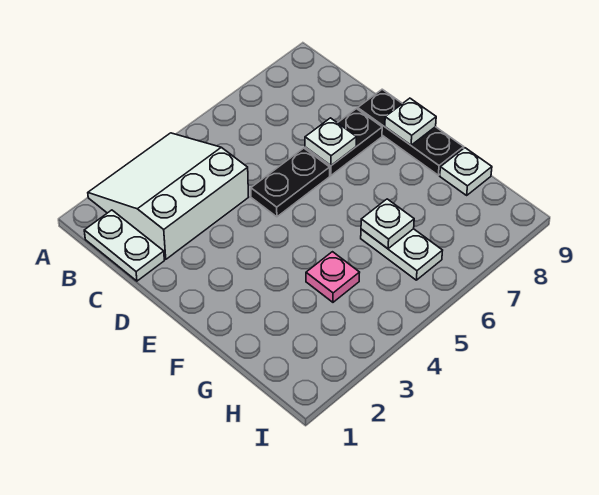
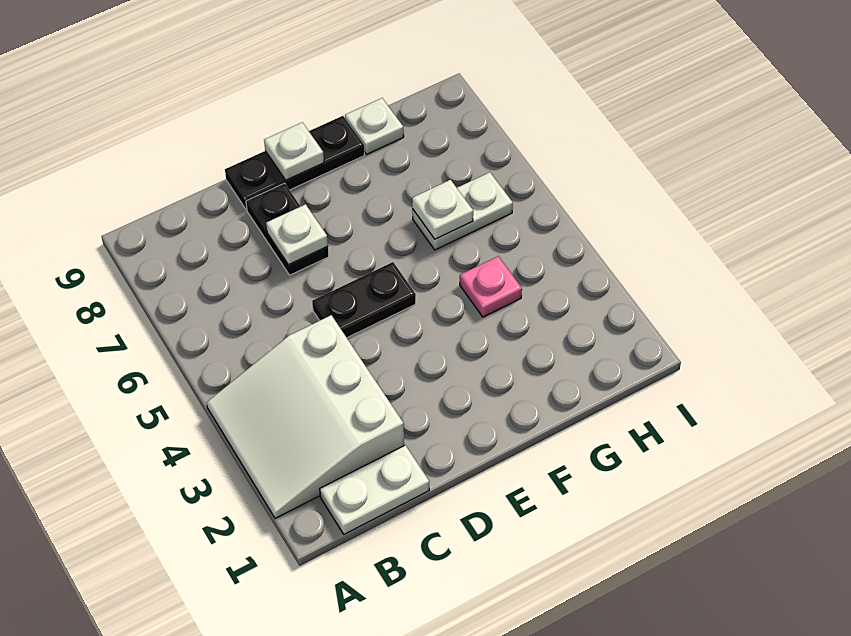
black 1x2 plate [251,148,330,217] -> black 1x2 plate turned to [312,262,416,338]

